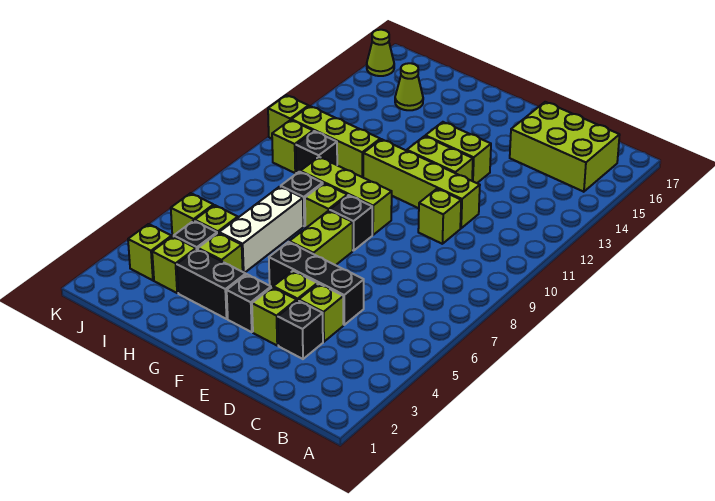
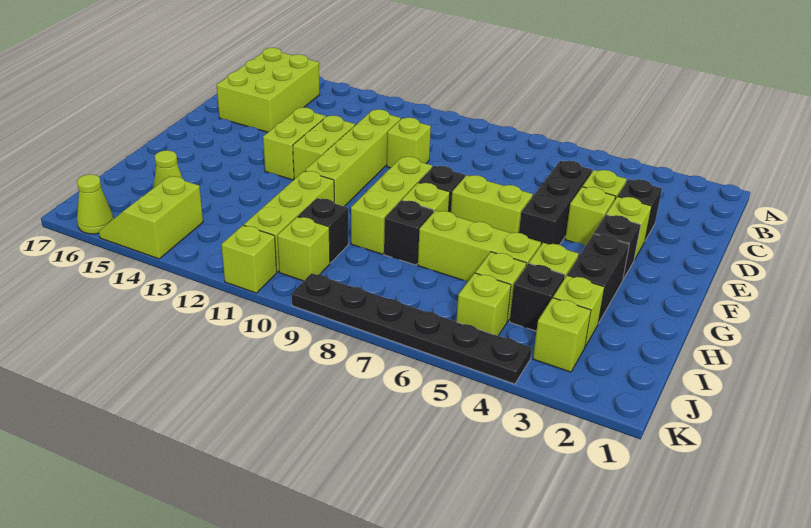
white 1x3 brick [219,187,303,273] -> lime 1x3 brick [418,210,541,281]
none -> lime 2x2 slope [99,176,203,259]
none -> black 1x6 plate [292,273,532,384]

